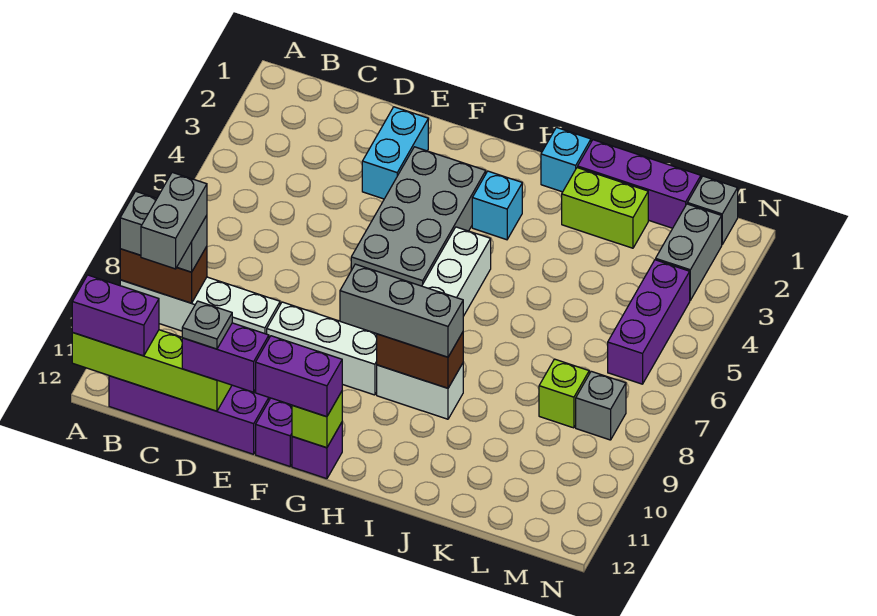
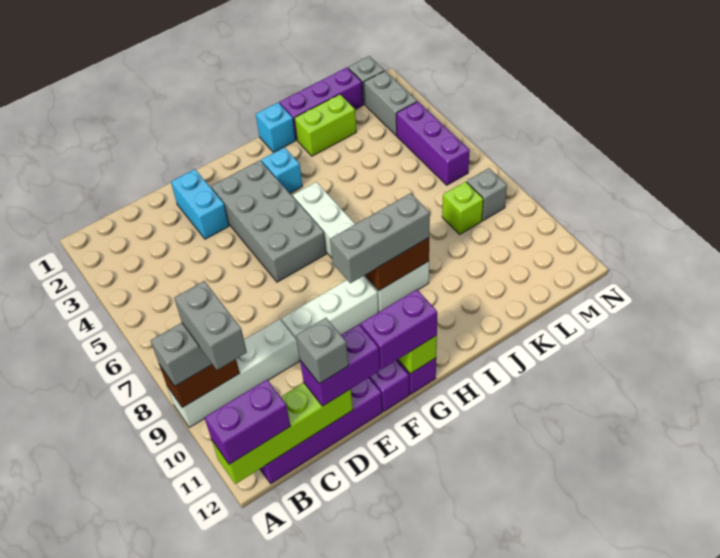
grey 1x1 plate [182,301,232,349] -> grey 1x1 brick [296,318,349,384]

